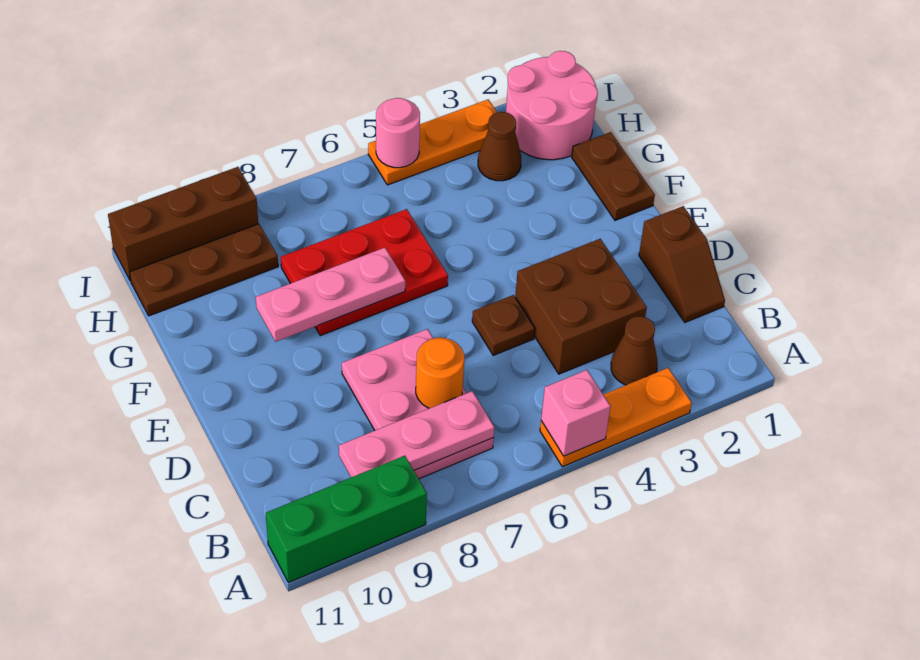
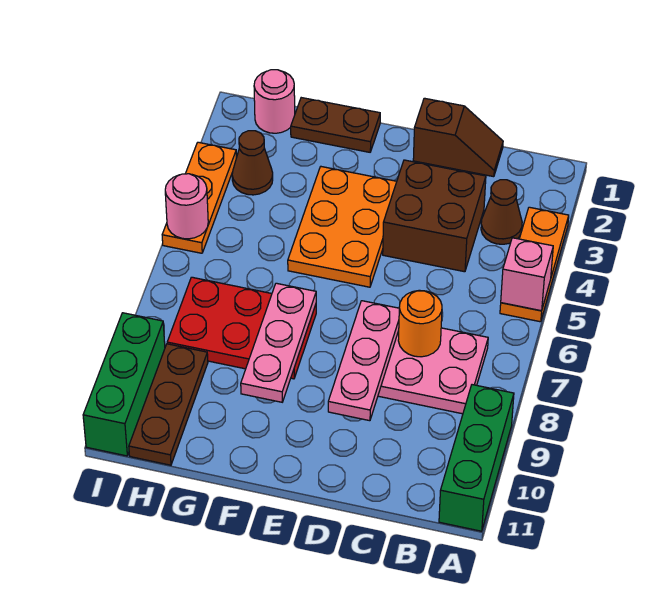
pink 1x3 plate [339,391,494,477] -> pink 1x3 plate moved to [328,301,399,421]
brown 1x1 plate [472,295,535,355] -> none
none -> orange 2x3 plate [288,167,397,287]
red 2x3 plate [281,209,448,336] -> red 2x3 plate turned to [167,277,316,379]
pink 2x2 round brick [506,51,598,160] -> pink 1x1 round brick [254,70,295,133]
brown 1x3 brick [108,167,258,281] -> green 1x3 brick [83,313,165,456]

